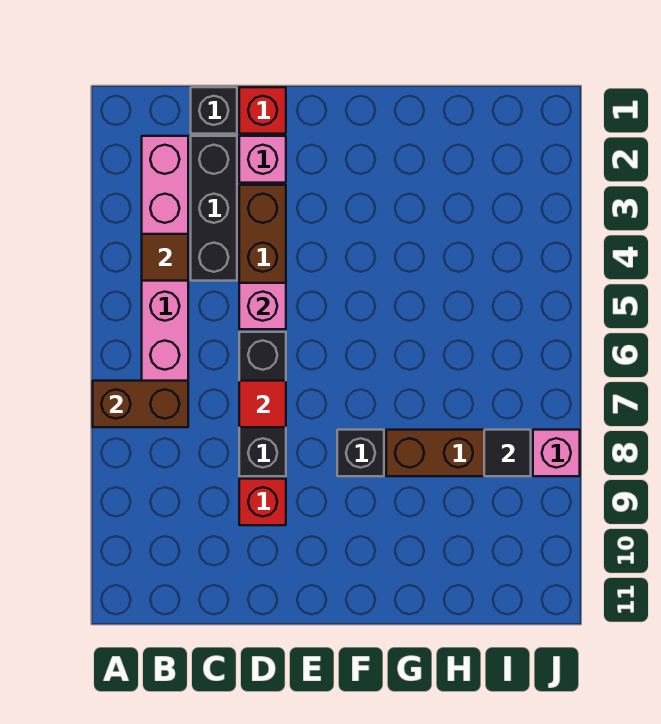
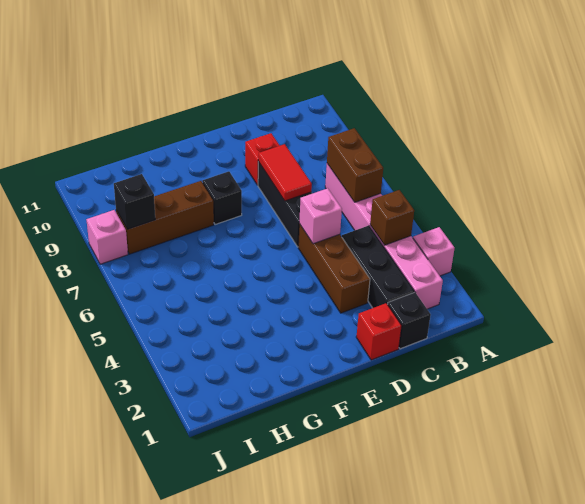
brown 1x2 brick [93,381,188,427] -> brown 1x2 brick turned to [327,128,383,202]
brown 1x1 tile [142,234,188,281] -> brown 1x1 brick [370,190,414,245]
pink 1x1 brick [239,136,286,183] -> pink 1x1 brick moved to [413,227,454,276]
red 1x1 tile [239,381,286,427] -> red 1x2 tile [258,144,312,201]
black 1x1 tile [484,430,531,476] -> black 1x1 brick [114,174,155,229]

